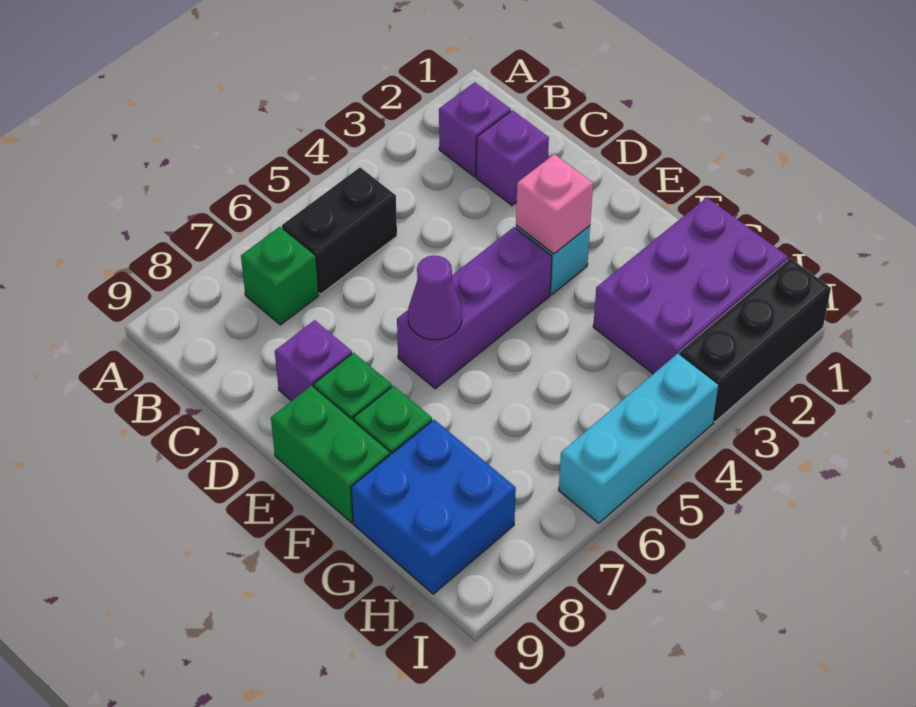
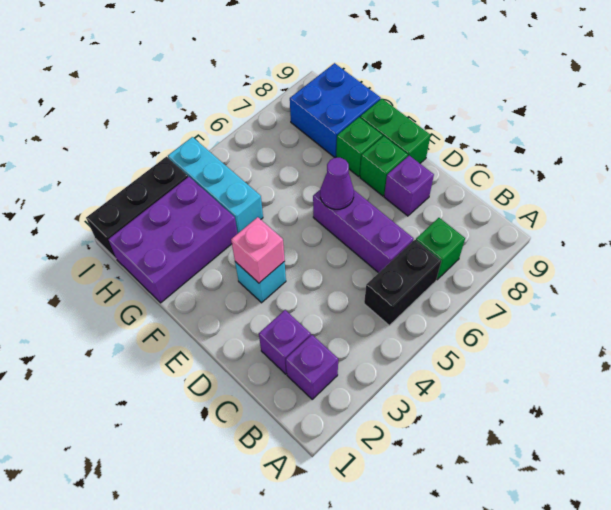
purple 1x3 brick [397,227,552,388] -> purple 1x3 brick turned to [313,190,414,273]
cyan 1x3 brick [559,354,719,523] -> cyan 1x3 brick turned to [168,137,263,234]

